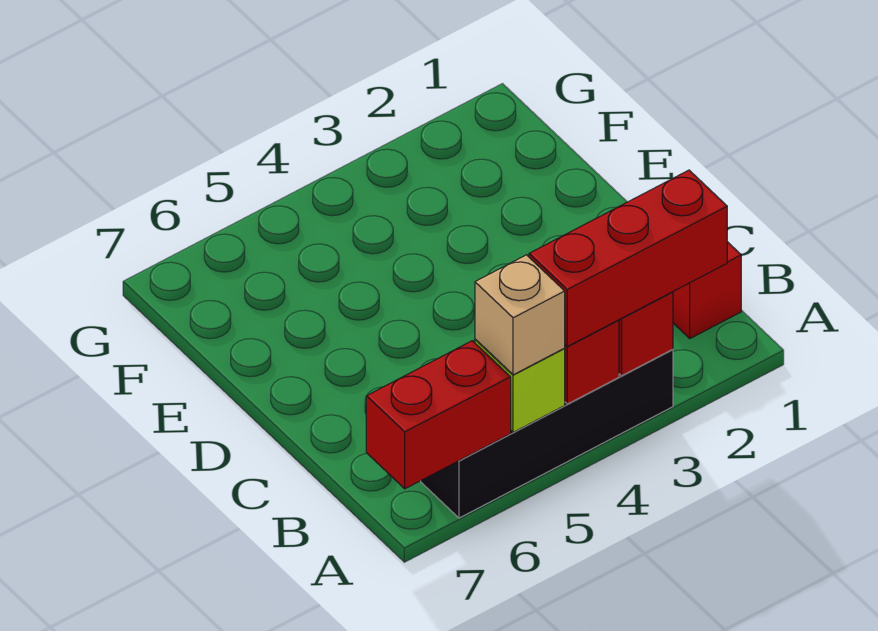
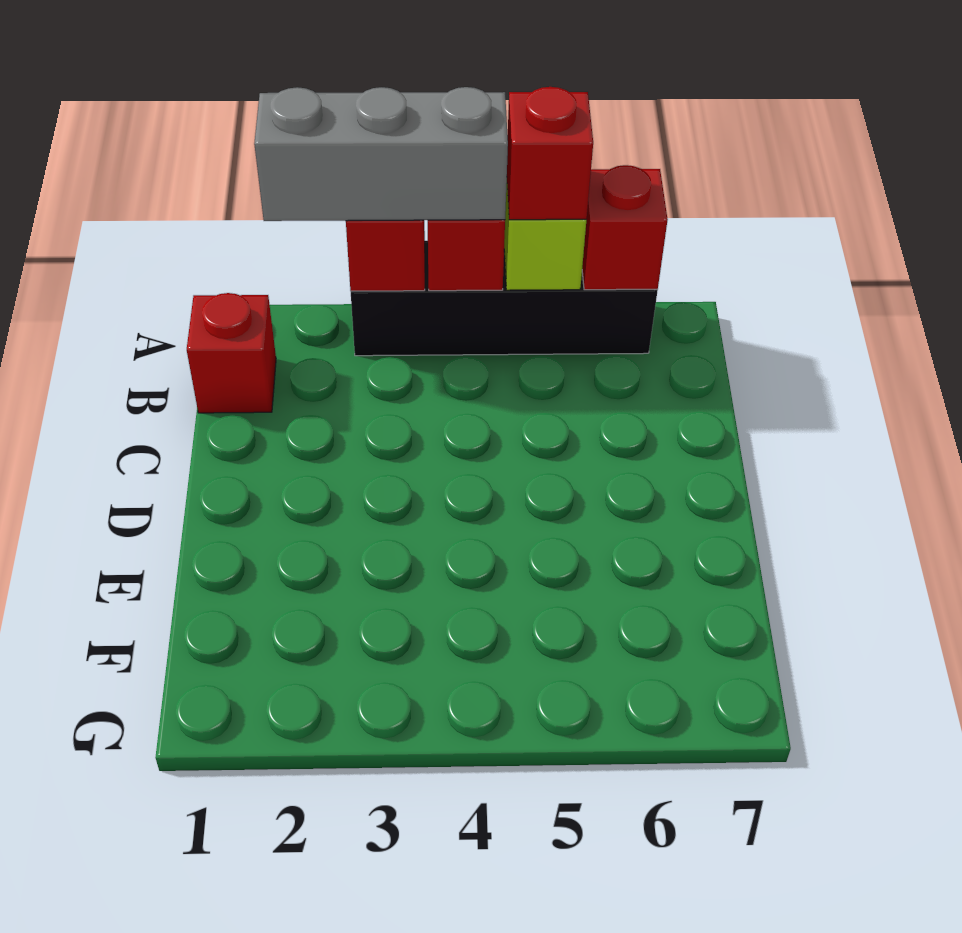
red 1x3 brick [529,170,727,346] -> grey 1x3 brick [254,87,508,221]
tan 1x1 brick [475,255,565,375] -> red 1x1 brick [507,87,593,220]
red 1x2 brick [366,341,511,489] -> red 1x1 brick [582,165,668,290]

